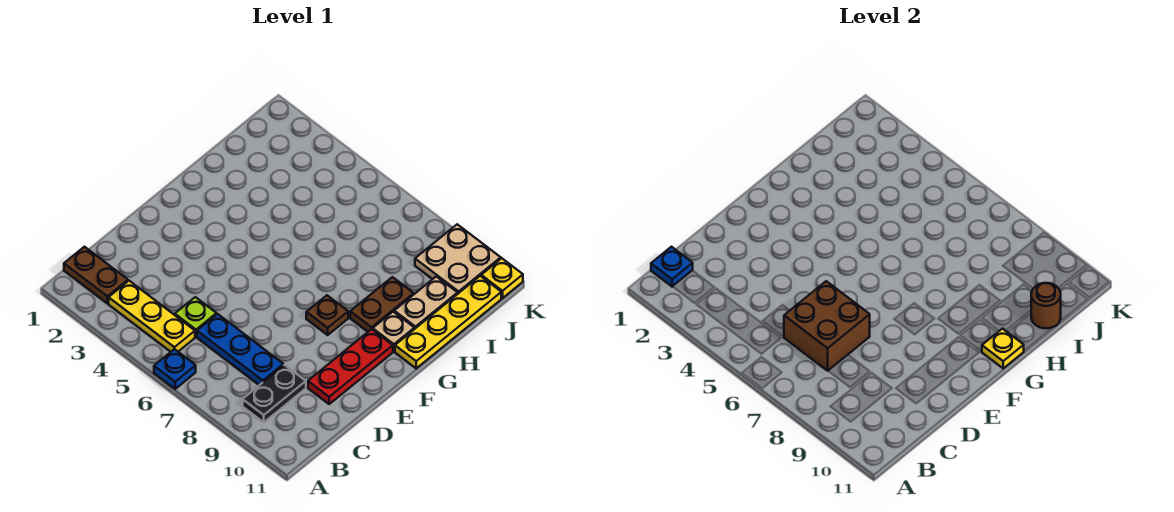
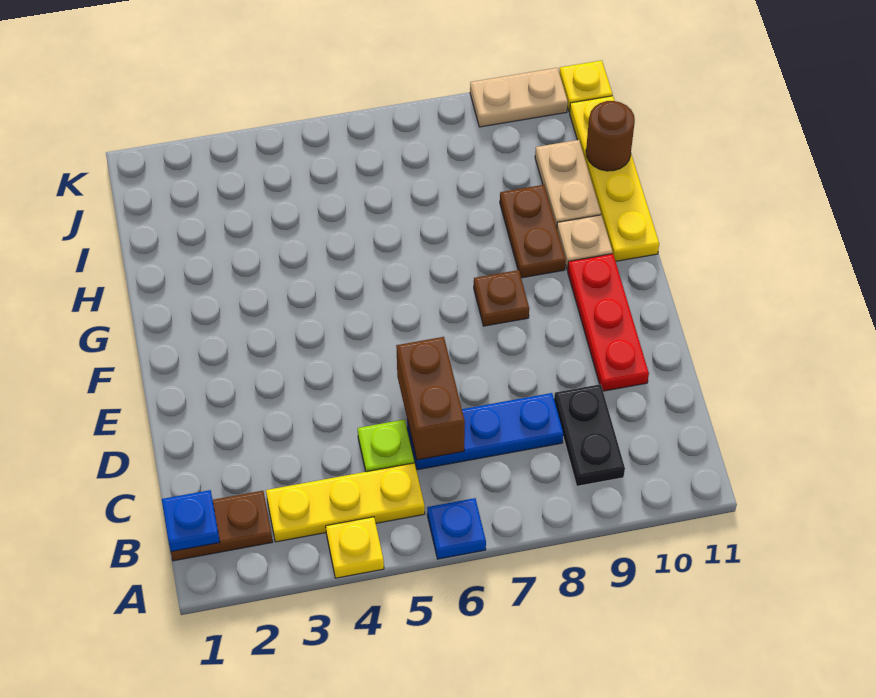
brown 2x2 brick [784,281,870,371] -> brown 1x2 brick [396,337,465,460]
yellow 1x1 plate [982,329,1024,368] -> yellow 1x1 plate moved to [326,517,384,578]
tan 2x2 plate [415,224,501,293] -> tan 1x2 plate [470,68,568,127]

